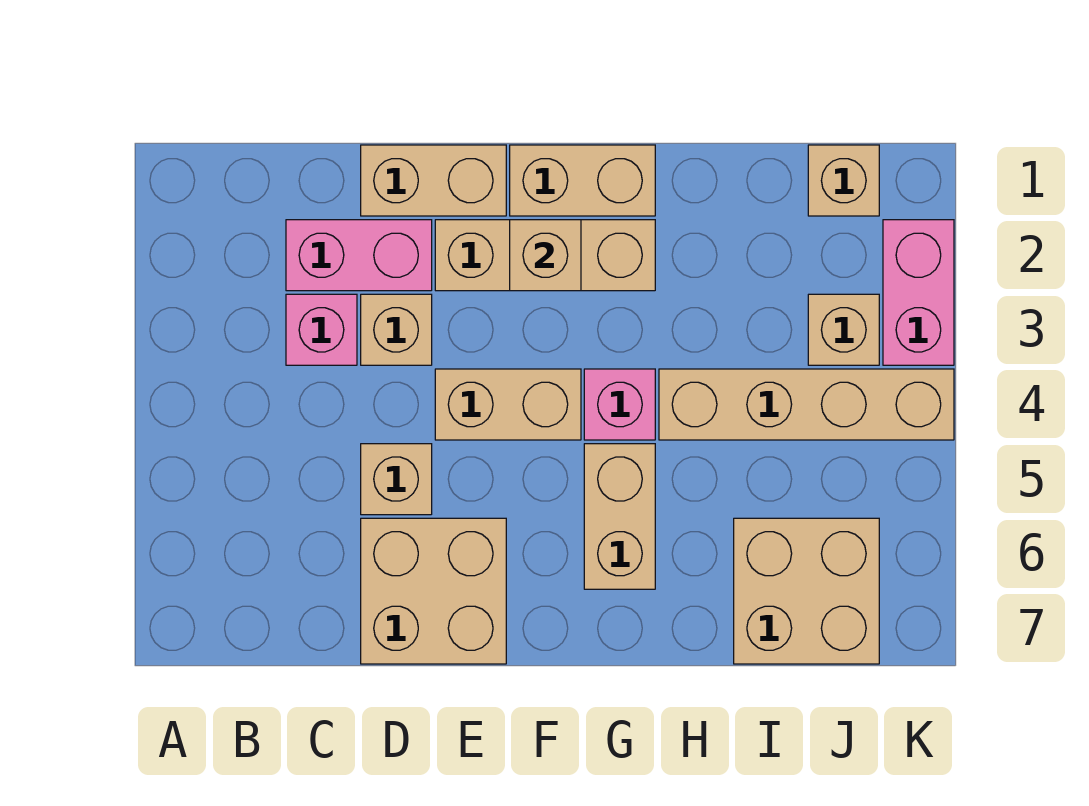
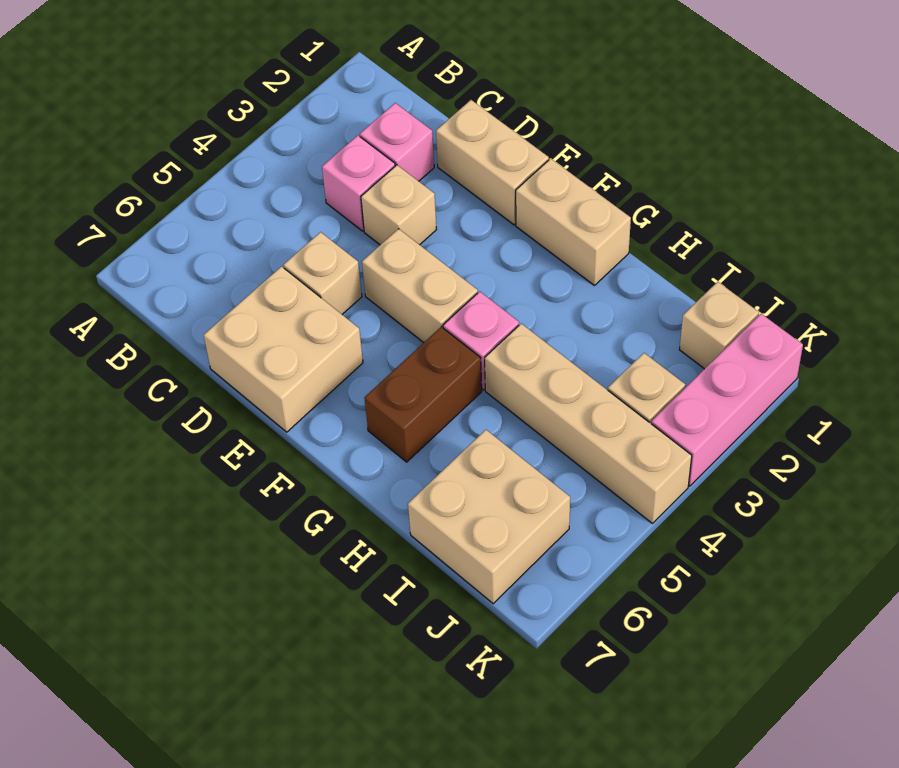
pink 1x2 brick [286,220,432,291] -> pink 1x1 brick [360,103,434,181]
tan 1x3 brick [435,220,655,291] -> none
tan 1x1 brick [510,220,581,291] -> none
tan 1x2 brick [584,444,655,589] -> brown 1x2 brick [365,327,482,462]
pink 1x2 brick [883,220,954,365] -> pink 1x3 brick [651,314,803,486]

